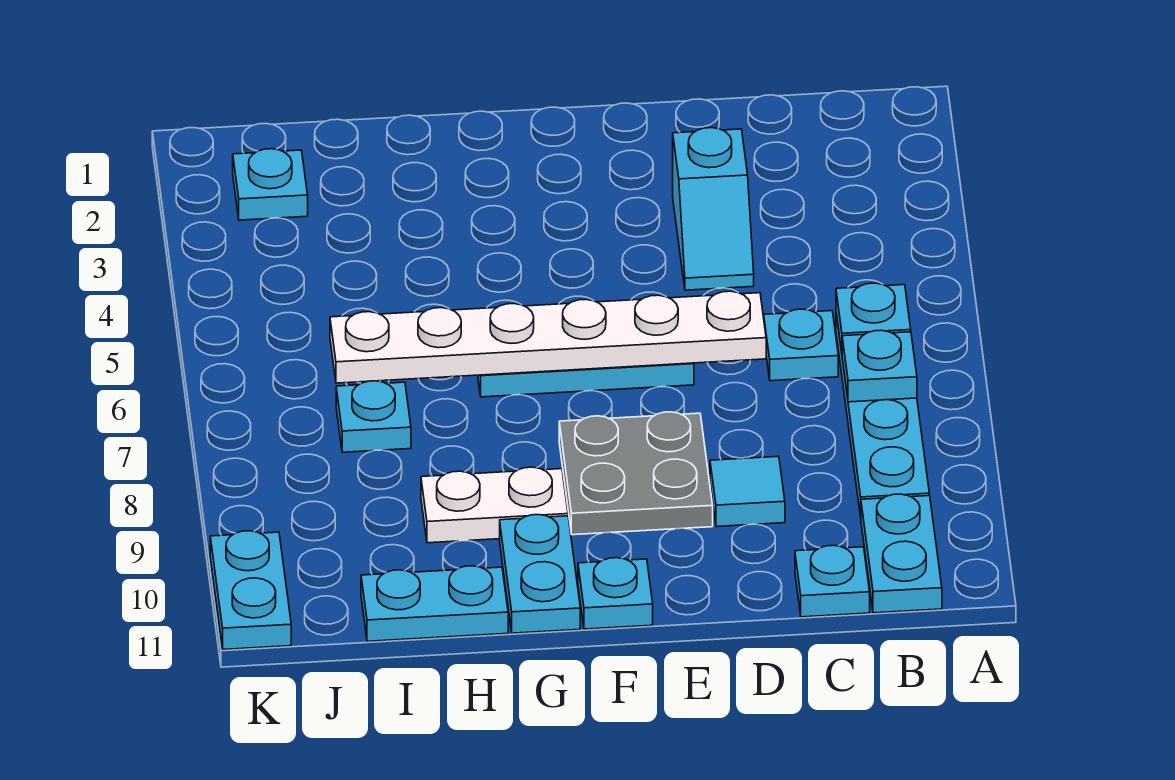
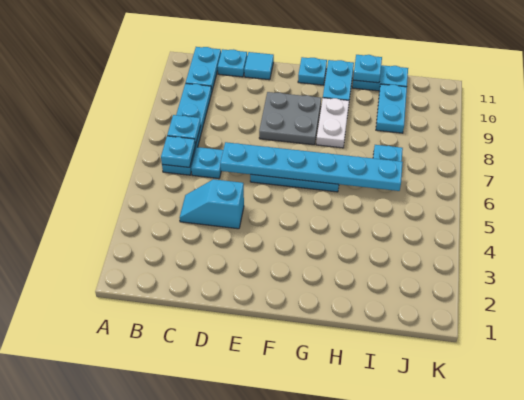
cyan 1x2 slope [673,128,754,290] -> cyan 1x2 slope turned to [180,179,244,229]
white 1x6 plate [330,291,766,383] -> cyan 1x6 plate [220,142,403,191]
cyan 1x1 tile [710,456,785,527] -> cyan 1x1 tile moved to [244,52,274,80]
white 1x2 plate [421,467,568,543] -> white 1x2 plate turned to [316,98,349,148]
cyan 1x1 plate [233,149,308,220] -> cyan 1x1 plate moved to [353,55,382,83]
cyan 1x2 plate [210,531,291,650] -> cyan 1x2 plate moved to [376,84,407,133]

